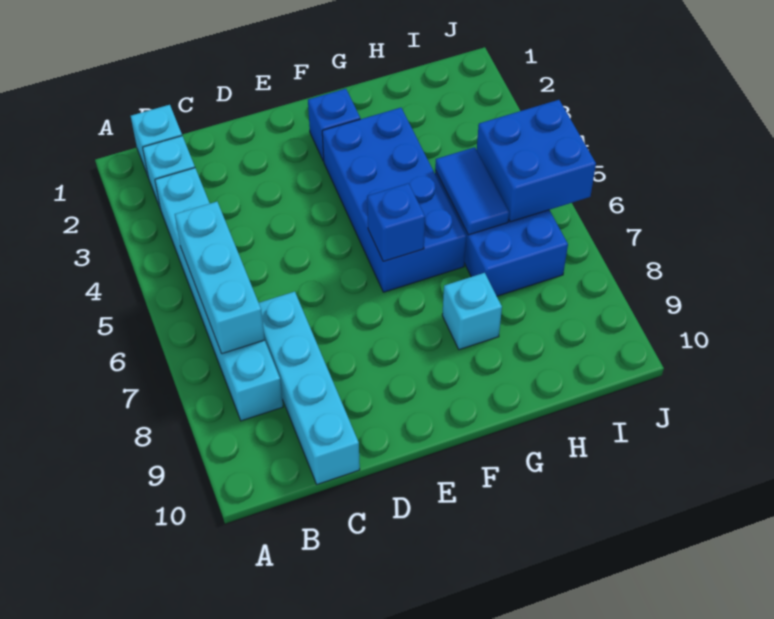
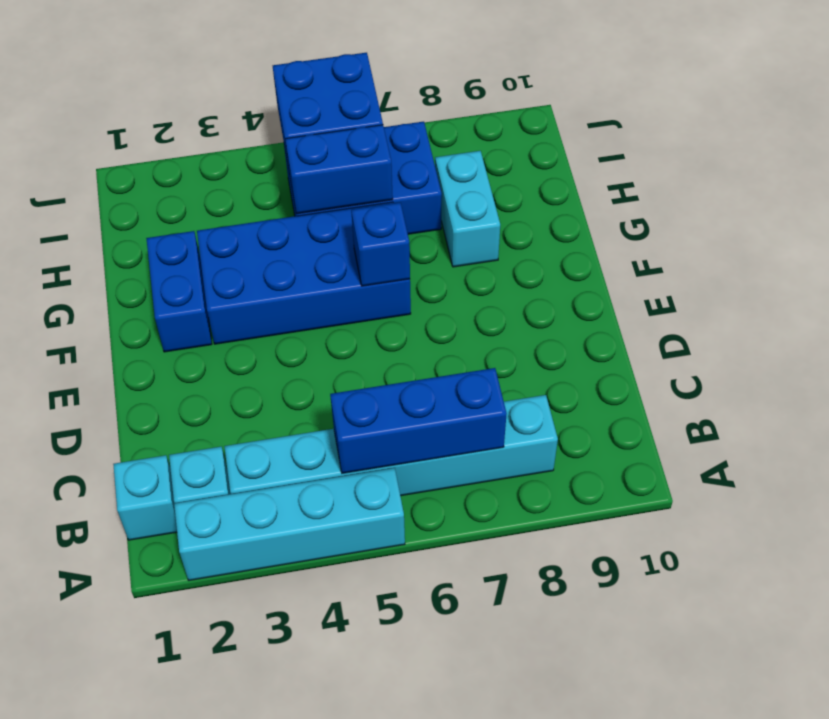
cyan 1x3 brick [175,202,265,354] -> blue 1x3 brick [330,368,507,473]
cyan 1x4 brick [259,292,360,484] -> cyan 1x4 brick moved to [174,468,405,580]
blue 1x1 brick [308,89,360,161] -> blue 1x2 brick [146,231,212,352]
cyan 1x1 brick [442,273,502,350] -> cyan 1x2 brick [435,151,500,267]
blue 1x2 tile [435,147,509,235] -> blue 1x2 brick [285,125,393,214]

